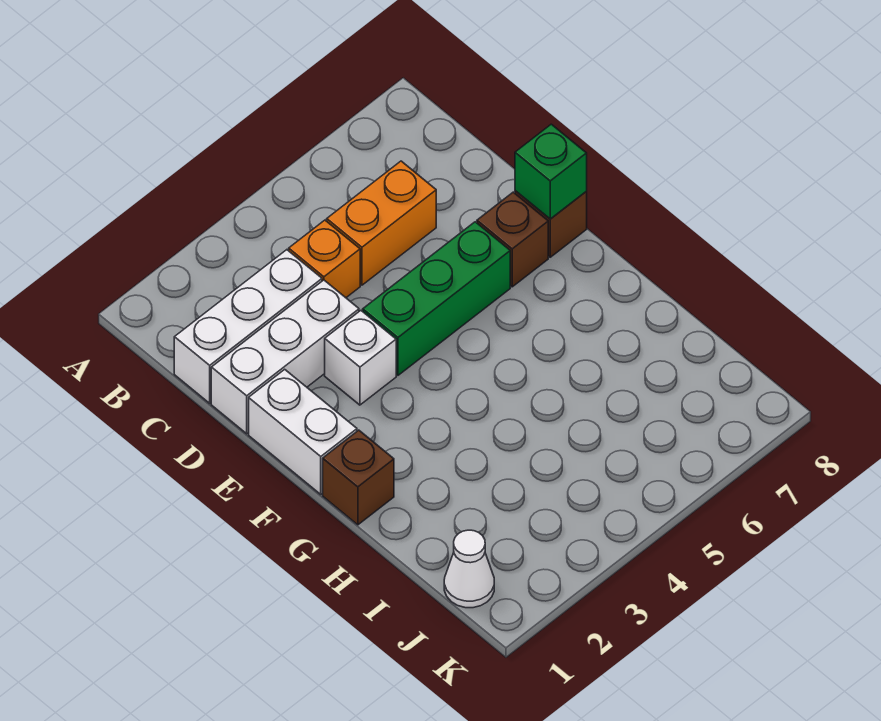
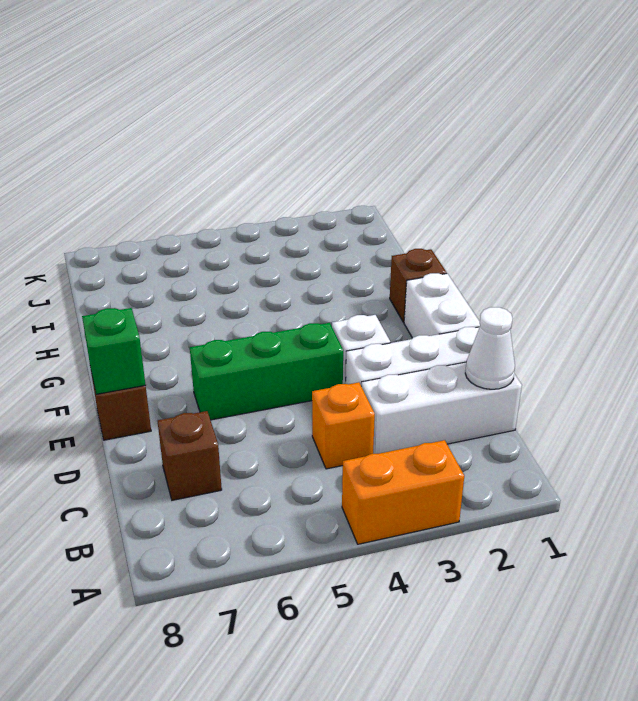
orange 1x2 brick [327,161,436,285] -> orange 1x2 brick moved to [342,440,464,544]
brown 1x1 brick [477,192,548,287] -> brown 1x1 brick moved to [158,411,222,500]
white 1x1 cone [444,530,494,608] -> white 1x1 cone moved to [465,307,515,389]

